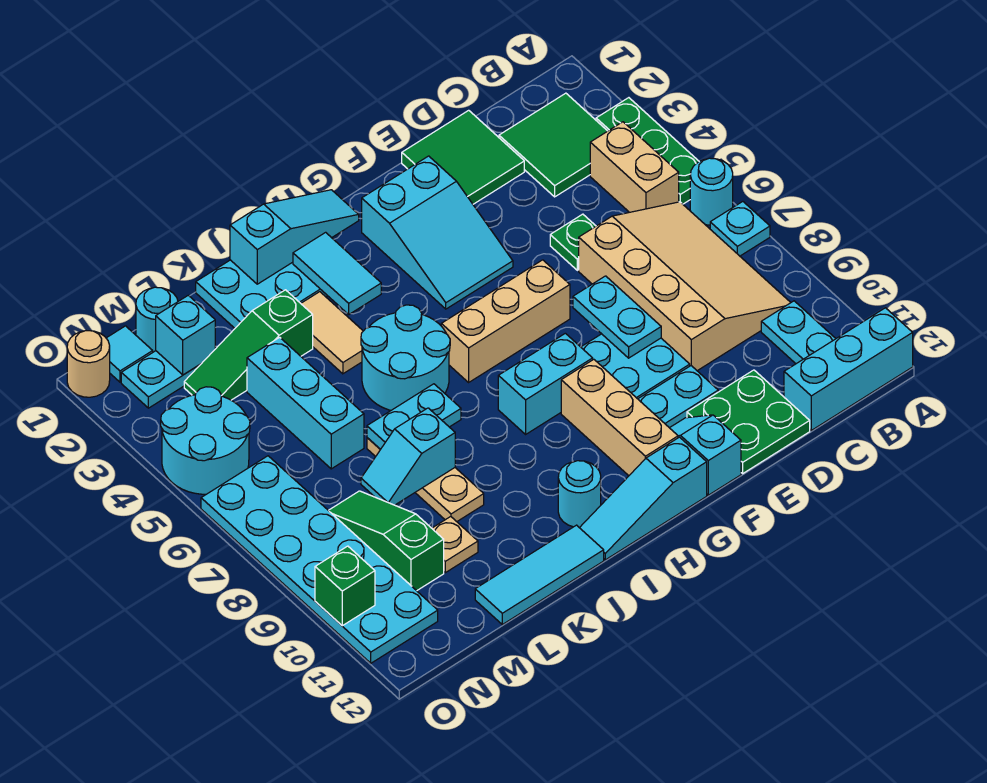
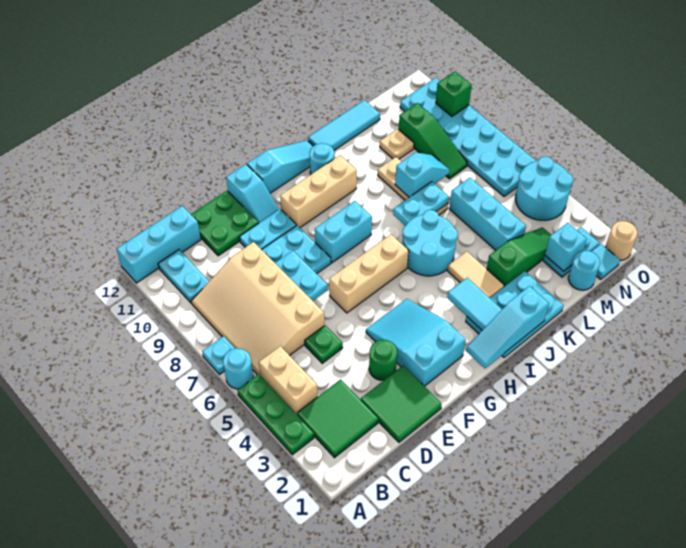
none -> green 1x1 round brick [369,340,397,380]
tan 1x3 brick [561,359,678,476] -> tan 1x3 brick turned to [280,155,357,228]

